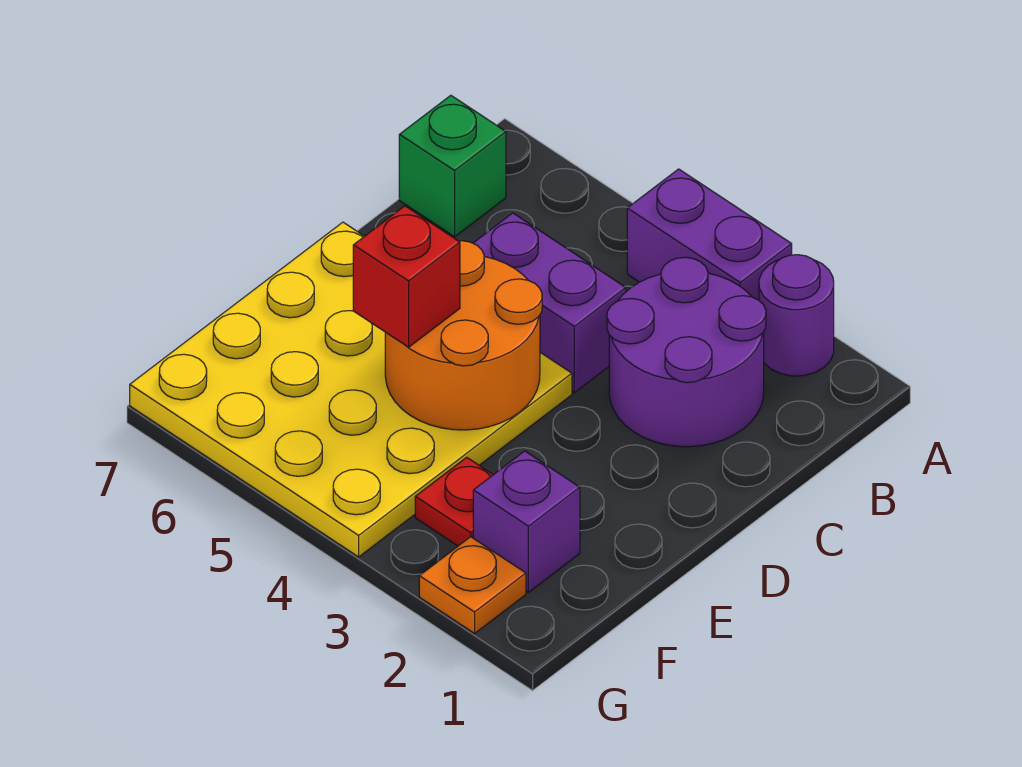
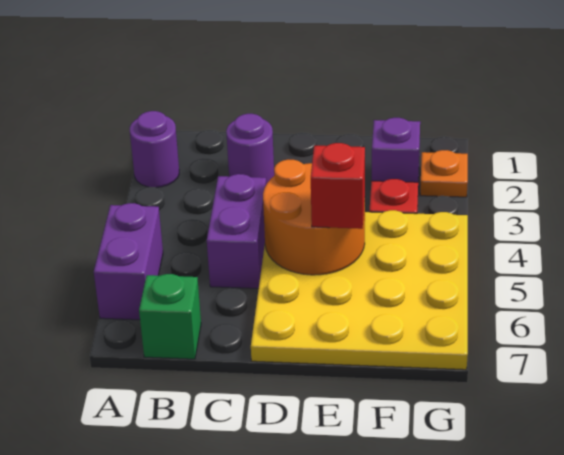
purple 1x2 brick [627,169,792,300] -> purple 1x2 brick moved to [94,203,163,320]
purple 2x2 round brick [607,257,766,447] -> purple 1x1 round brick [226,114,274,184]

